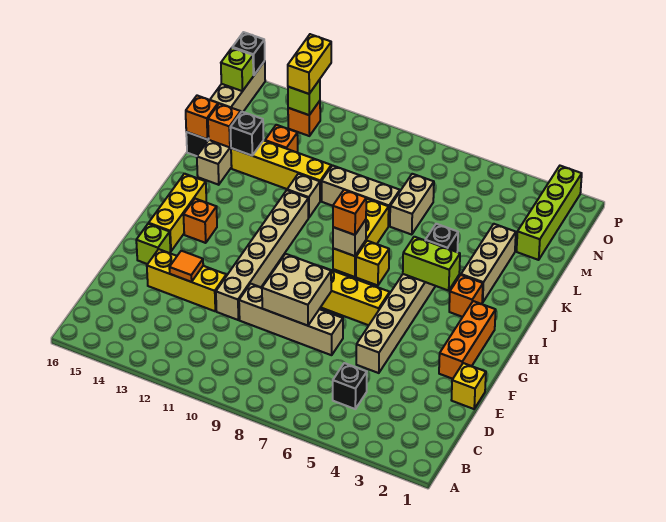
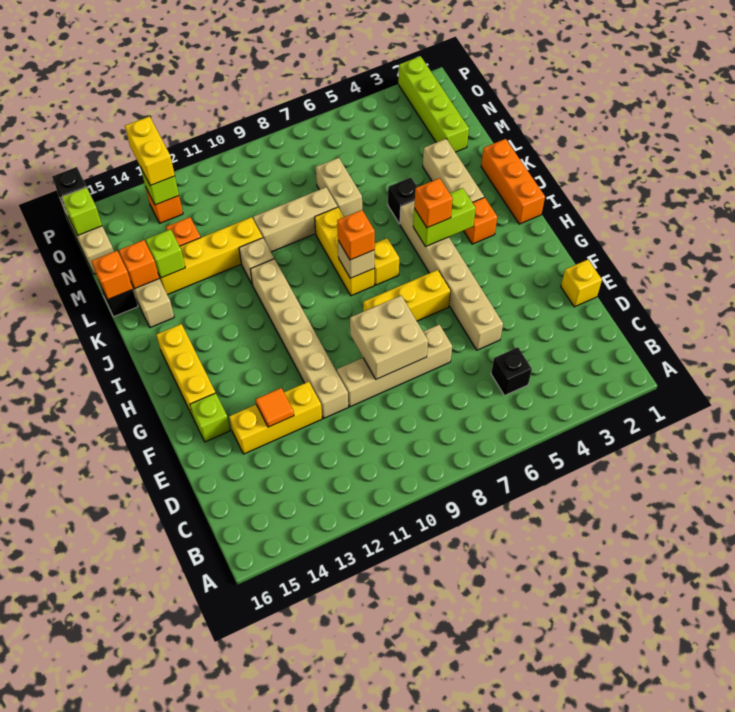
orange 1x3 brick [439,301,496,379] -> orange 1x3 brick moved to [481,139,545,224]
orange 1x1 brick [183,199,217,243] -> orange 1x1 brick moved to [414,178,453,228]
black 1x1 brick [230,112,263,156] -> lime 1x1 brick [146,229,185,278]

